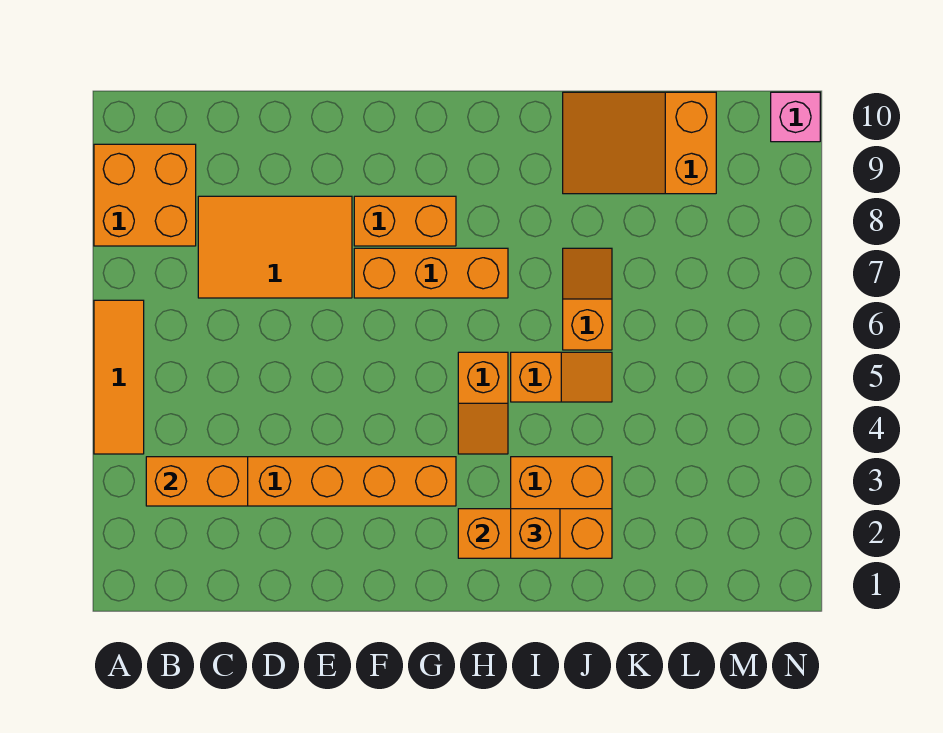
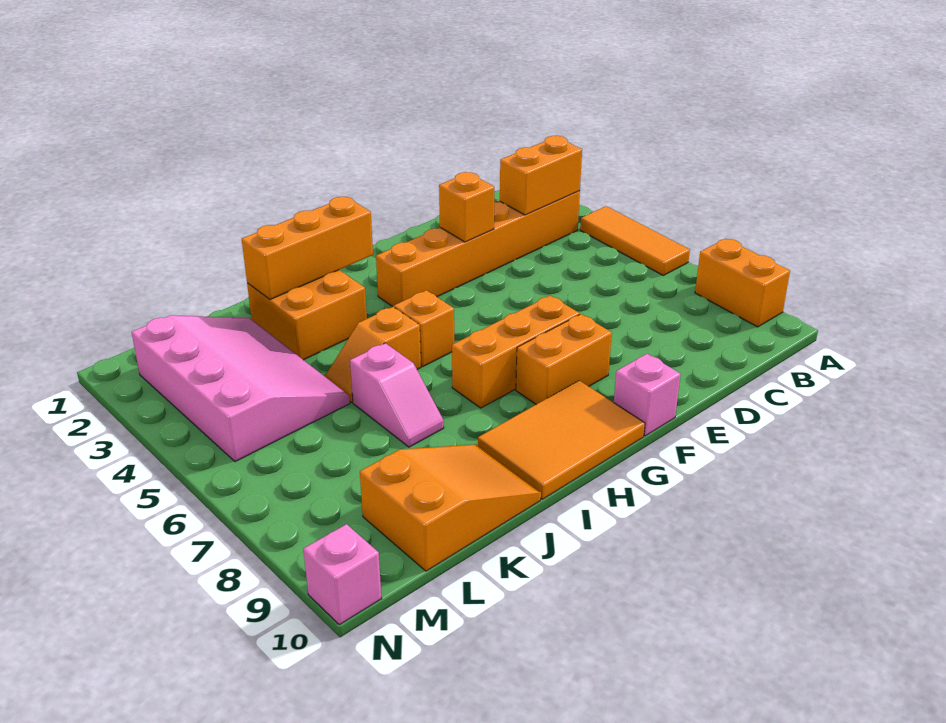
orange 2x2 brick [94,144,196,246] -> orange 1x2 brick [695,239,790,327]
orange 2x3 tile [198,196,352,298] -> orange 2x3 tile moved to [478,381,645,499]
none -> pink 1x1 brick [614,354,681,436]
orange 1x1 brick [511,509,560,558] -> orange 1x1 brick moved to [439,172,494,242]
orange 1x2 slope [563,248,612,350] -> pink 1x2 slope [350,343,444,447]
none -> pink 3x4 slope [132,315,350,462]

